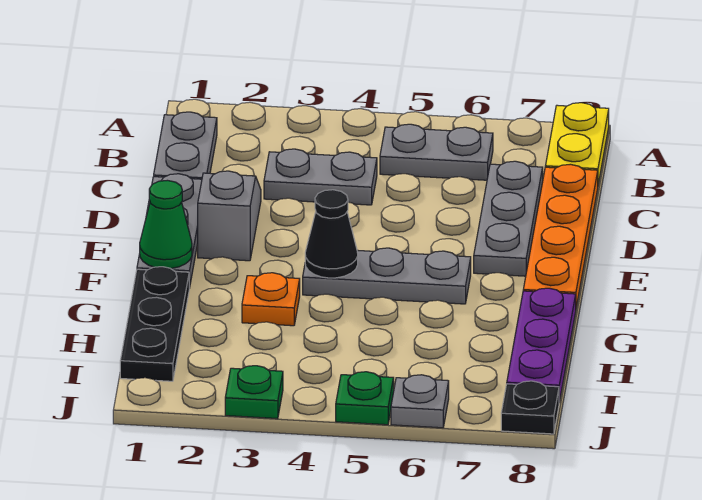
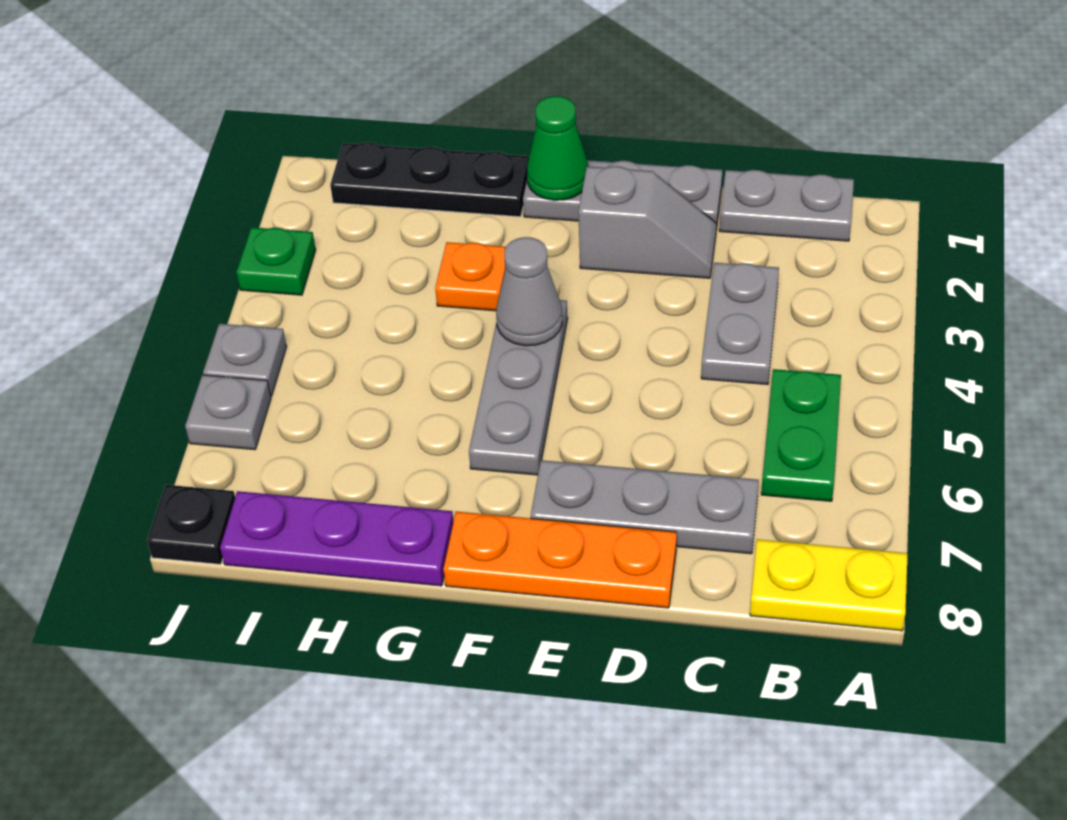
grey 1x2 plate [380,124,493,180] -> green 1x2 plate [761,369,841,501]
orange 1x4 plate [523,164,598,307] -> orange 1x3 plate [444,512,677,608]
black 1x1 cone [305,190,358,278] -> grey 1x1 cone [496,237,562,346]
green 1x1 plate [336,372,394,425] -> grey 1x1 plate [203,324,286,396]

